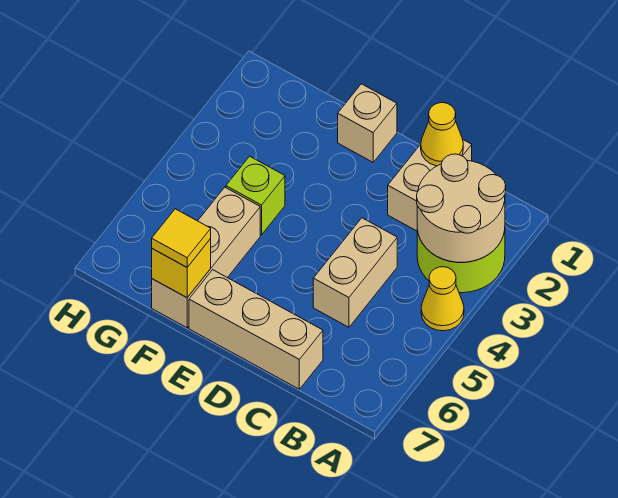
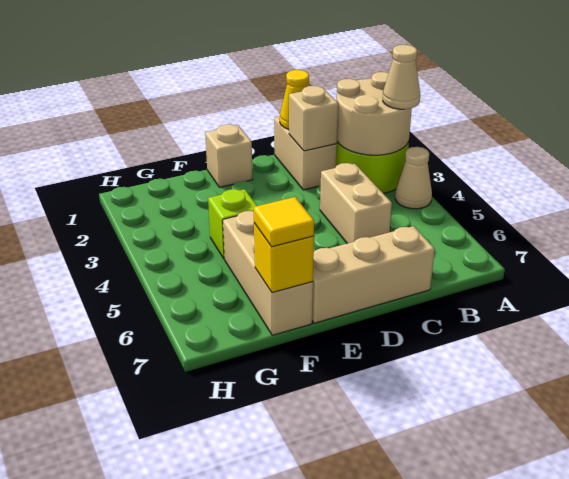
none -> tan 1x1 cone [383,45,420,109]
yellow 1x1 cone [421,267,464,331] -> tan 1x1 cone [395,147,432,209]
none -> tan 1x1 brick [289,86,338,151]

